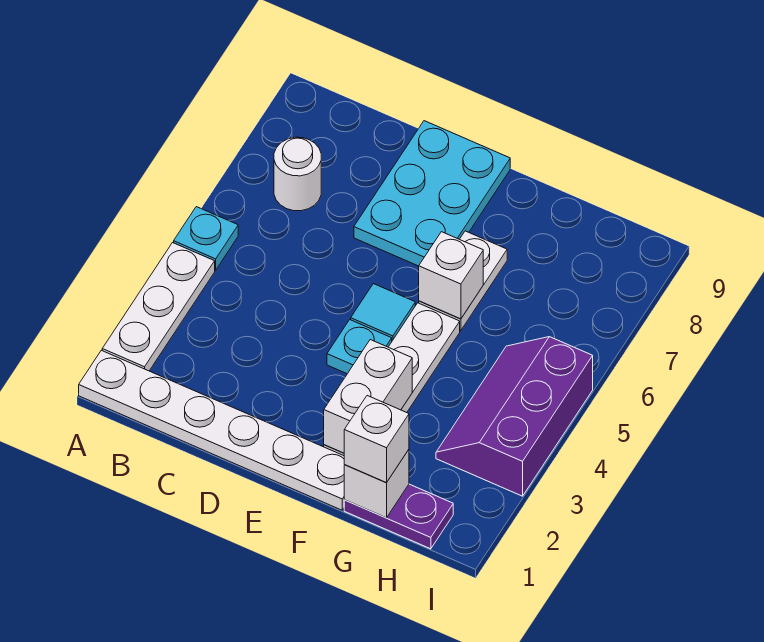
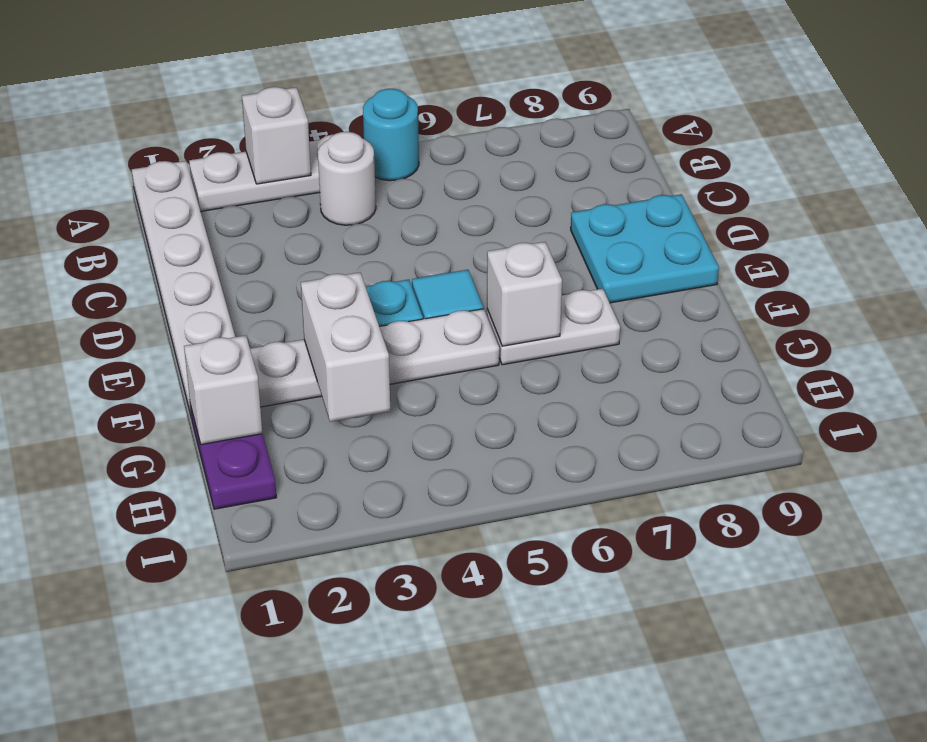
cyan 1x1 plate [174,207,238,270] -> cyan 1x1 round brick [363,89,419,181]
white 1x1 round brick [274,137,321,211] -> white 1x1 round brick moved to [318,132,376,225]
cyan 2x3 plate [354,121,510,266] -> cyan 2x2 plate [571,194,719,303]
white 1x2 brick [324,340,412,453] -> white 1x2 brick turned to [301,272,390,422]
white 1x1 brick [344,396,409,483] -> white 1x1 brick moved to [242,87,311,184]
purple 2x3 slope [436,337,593,496] -> none

